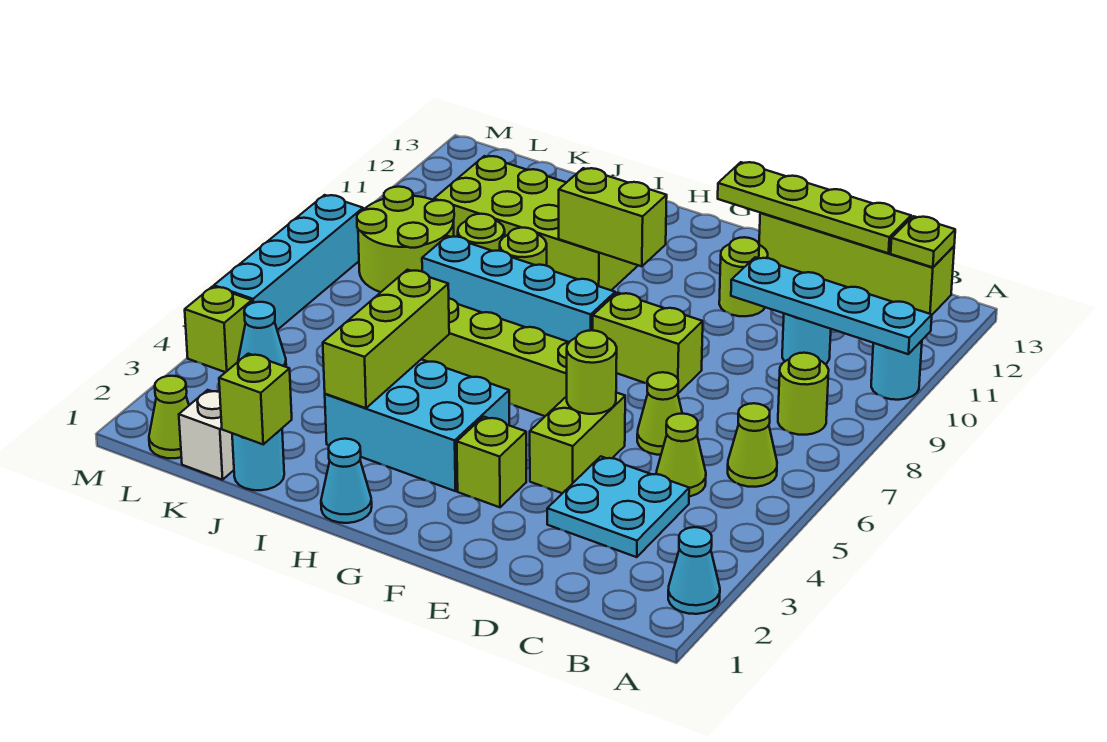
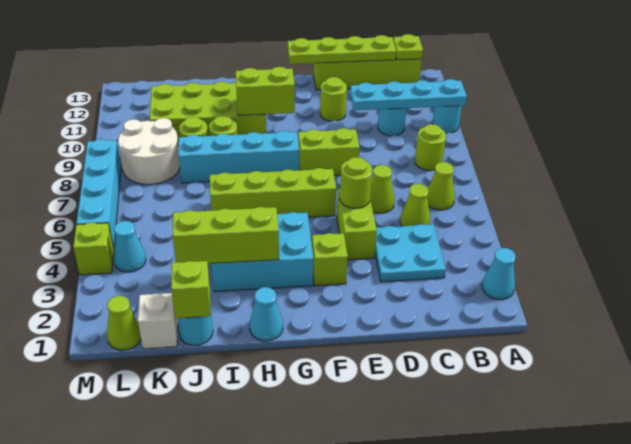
lime 1x3 brick [323,270,449,408] -> lime 1x3 brick turned to [173,207,279,264]
lime 2x2 round brick [357,187,454,292] -> white 2x2 round brick [118,118,180,185]

